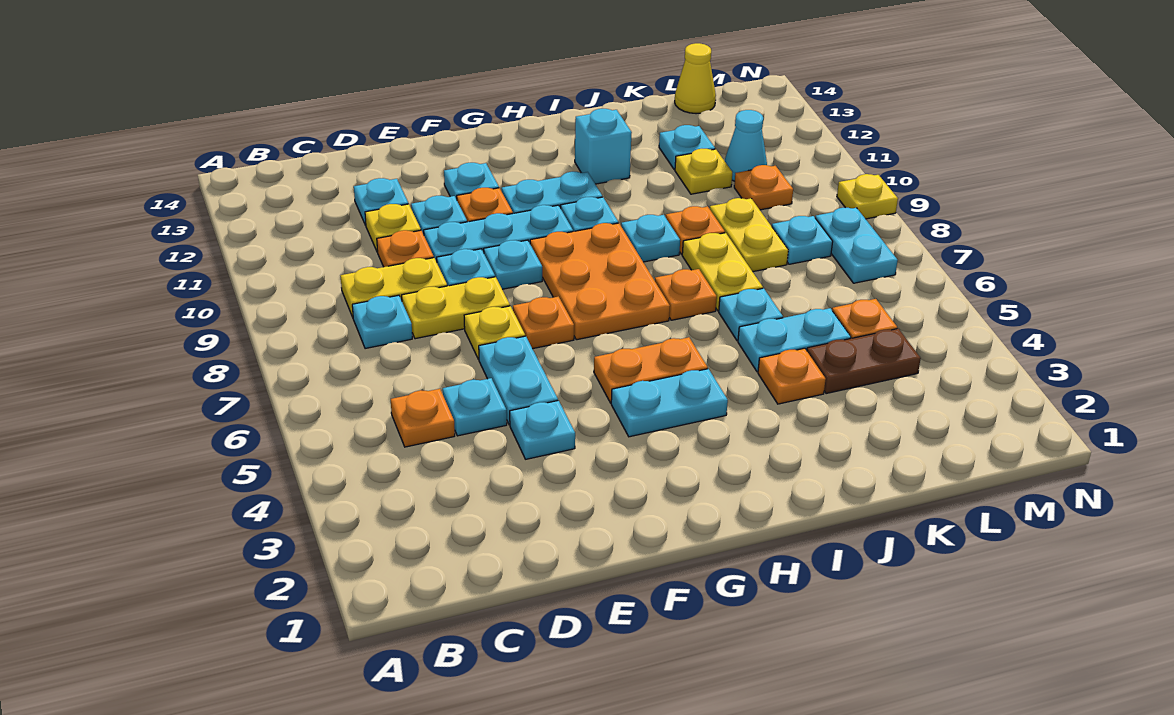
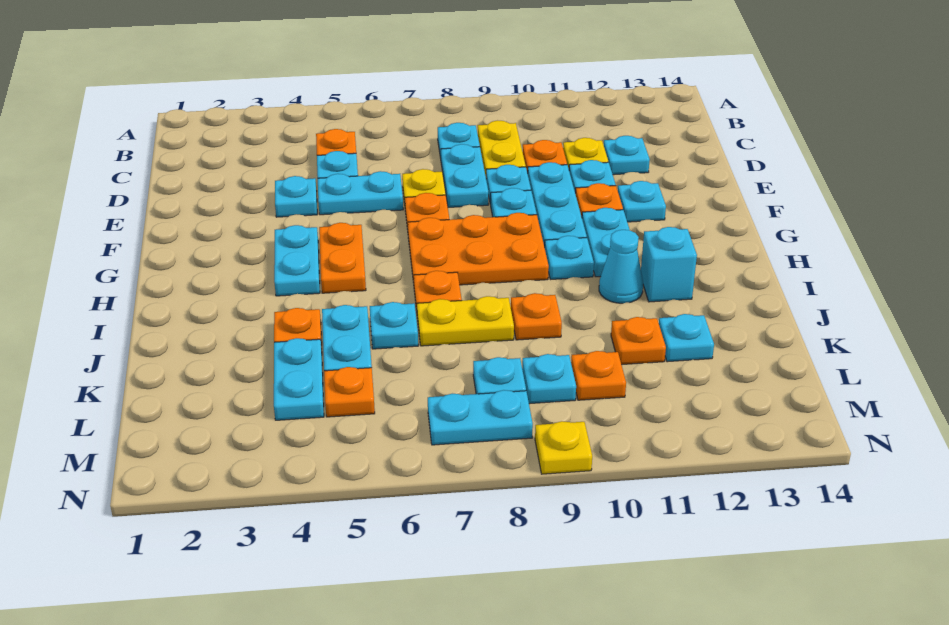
yellow 1x2 plate [402,277,510,339] -> cyan 1x2 plate [441,144,488,207]
cyan 1x1 plate [621,215,680,262] -> cyan 1x1 plate moved to [522,354,576,404]
brown 1x2 plate [807,329,921,394] -> cyan 1x2 plate [274,338,324,420]
yellow 1x2 plate [709,198,788,272] -> none
yellow 1x1 plate [675,149,732,194] -> orange 1x1 plate [611,317,666,365]
cyan 1x1 cone [724,110,767,181] -> cyan 1x1 cone moved to [599,230,643,303]
yellow 1x1 cone [675,43,716,114] -> none

